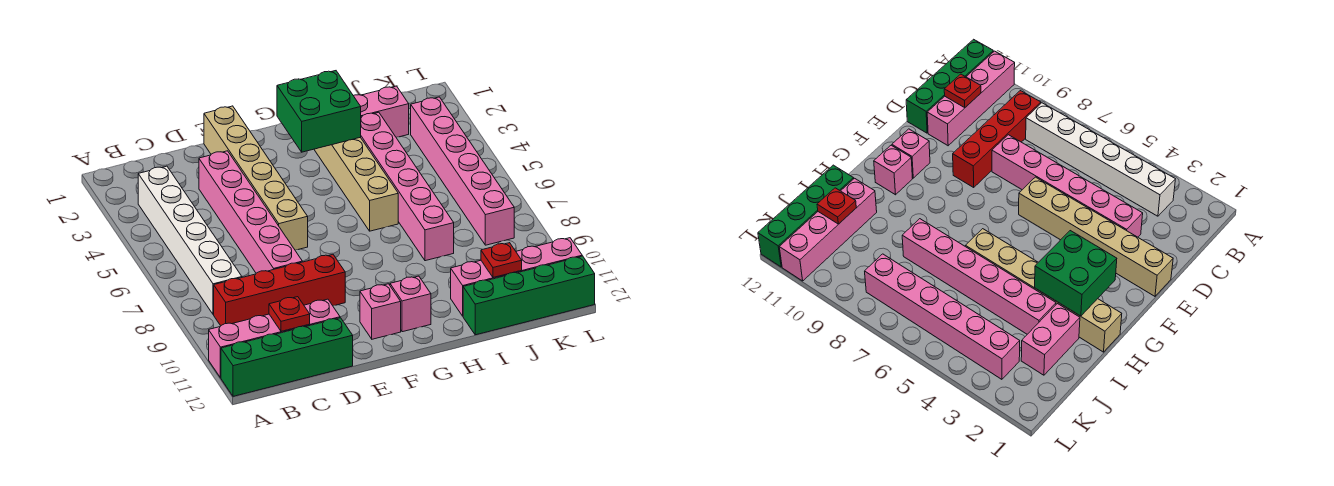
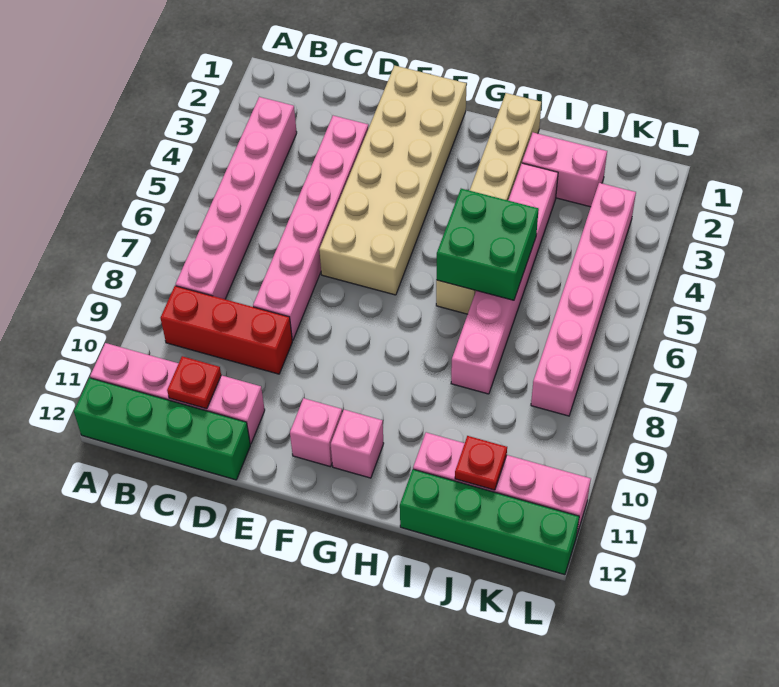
white 1x6 brick [138,166,242,315] -> pink 1x6 brick [176,97,297,299]
red 1x4 brick [214,255,345,326] -> red 1x3 brick [160,286,292,374]
tan 1x6 brick [204,106,308,250] -> tan 2x6 brick [319,65,466,295]
green 2x2 brick [277,71,361,152] -> green 2x2 brick moved to [436,189,539,300]

